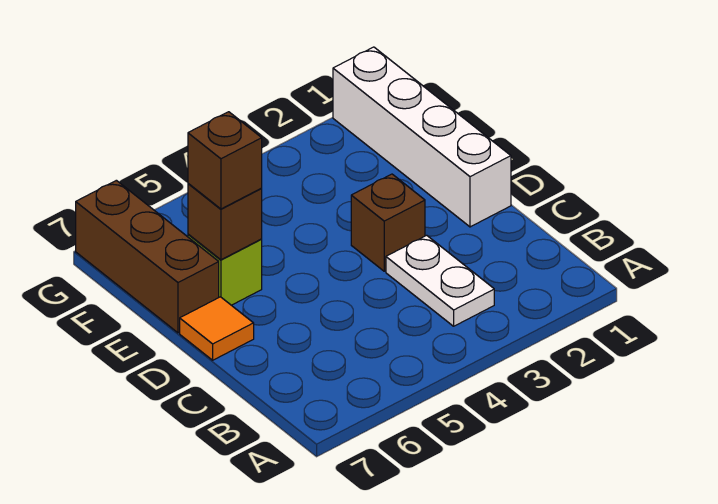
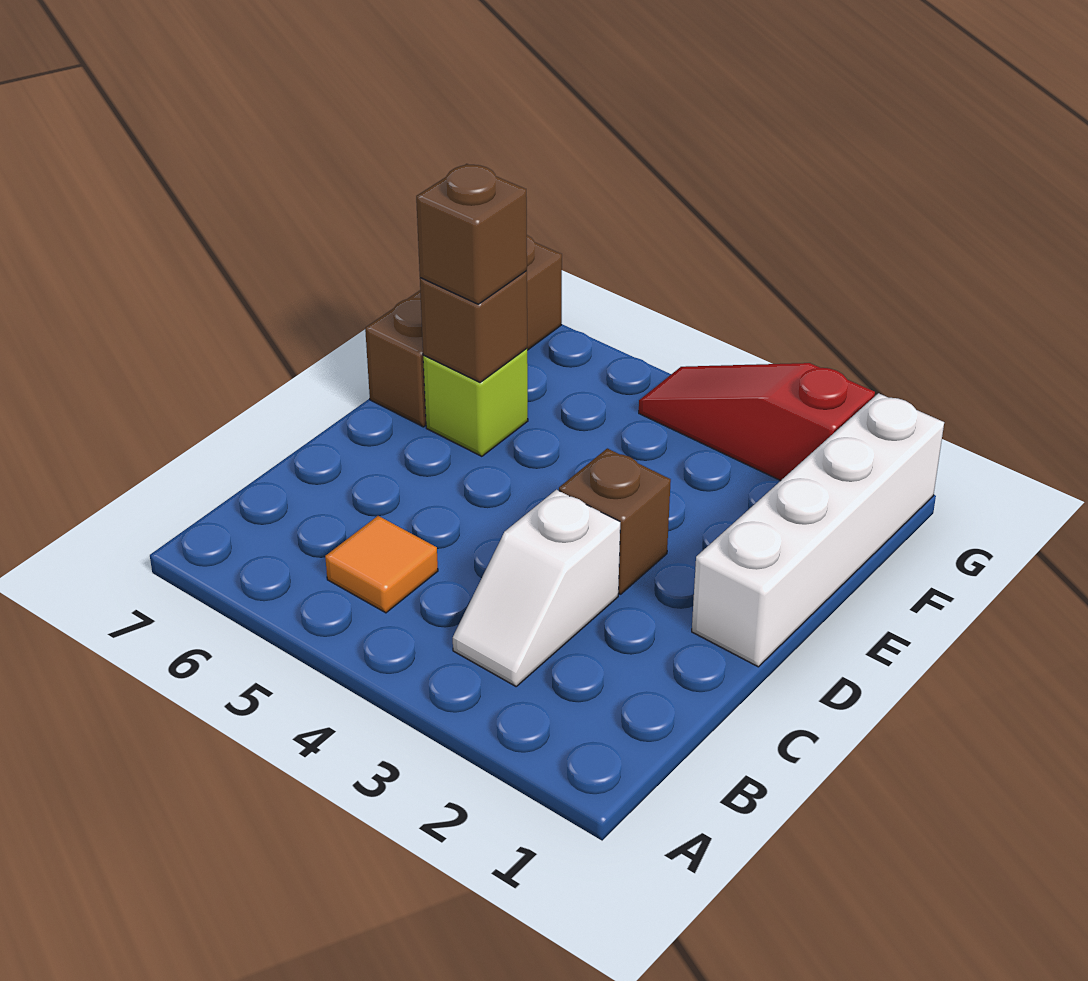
white 1x2 plate [386,235,494,326] -> white 1x2 slope [453,490,620,686]
orange 1x1 tile [180,297,254,360] -> orange 1x1 tile moved to [325,516,438,613]
none -> red 1x3 slope [639,363,875,481]

